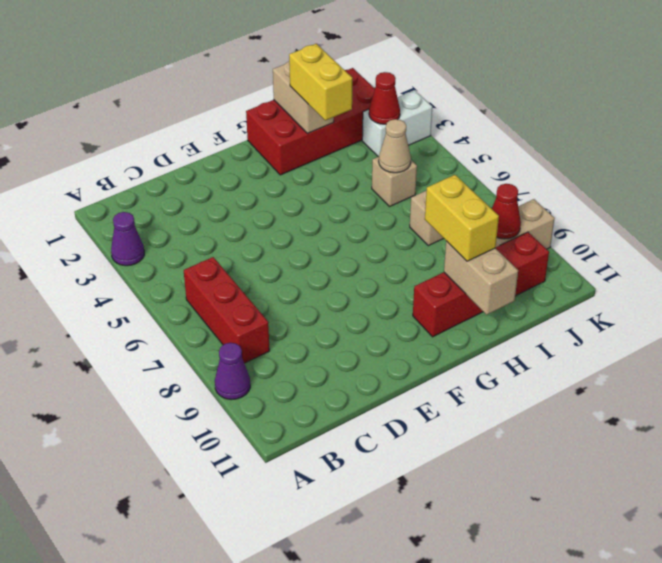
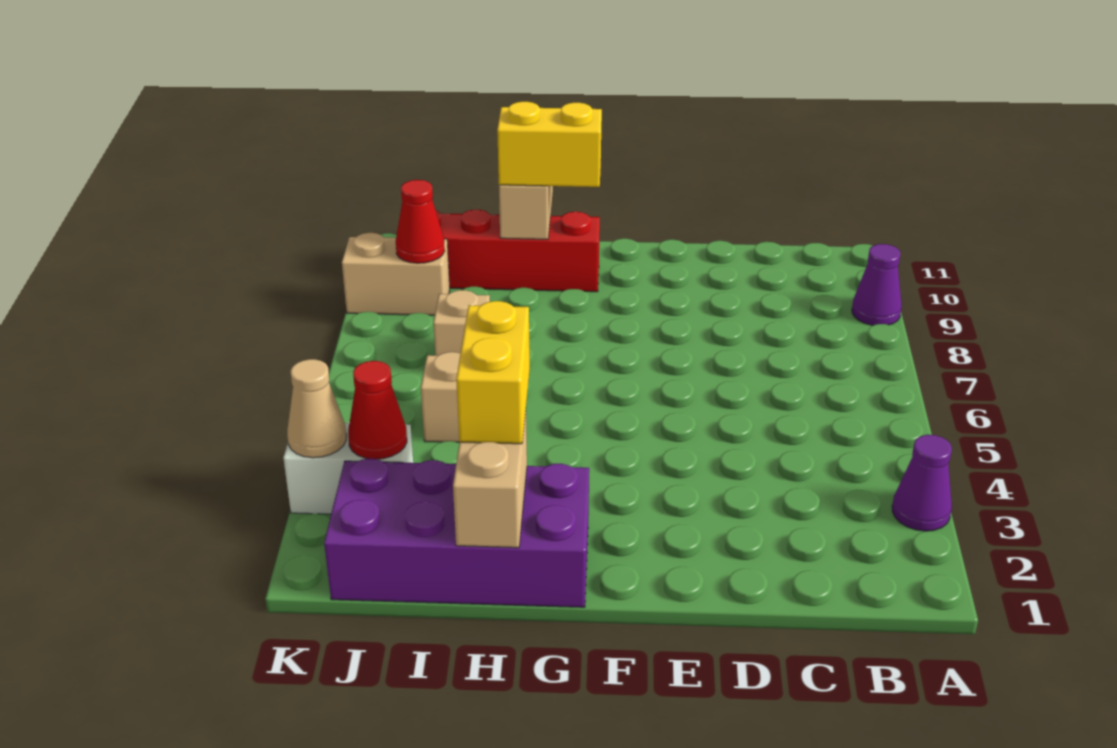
red 1x3 brick [184,257,270,363] -> none
red 2x4 brick [246,68,375,175] -> purple 2x4 brick [324,459,589,607]
yellow 1x2 brick [425,175,499,261] -> yellow 1x2 brick turned to [497,102,602,187]
tan 1x1 cone [379,119,411,173] -> tan 1x1 cone moved to [287,359,346,458]

